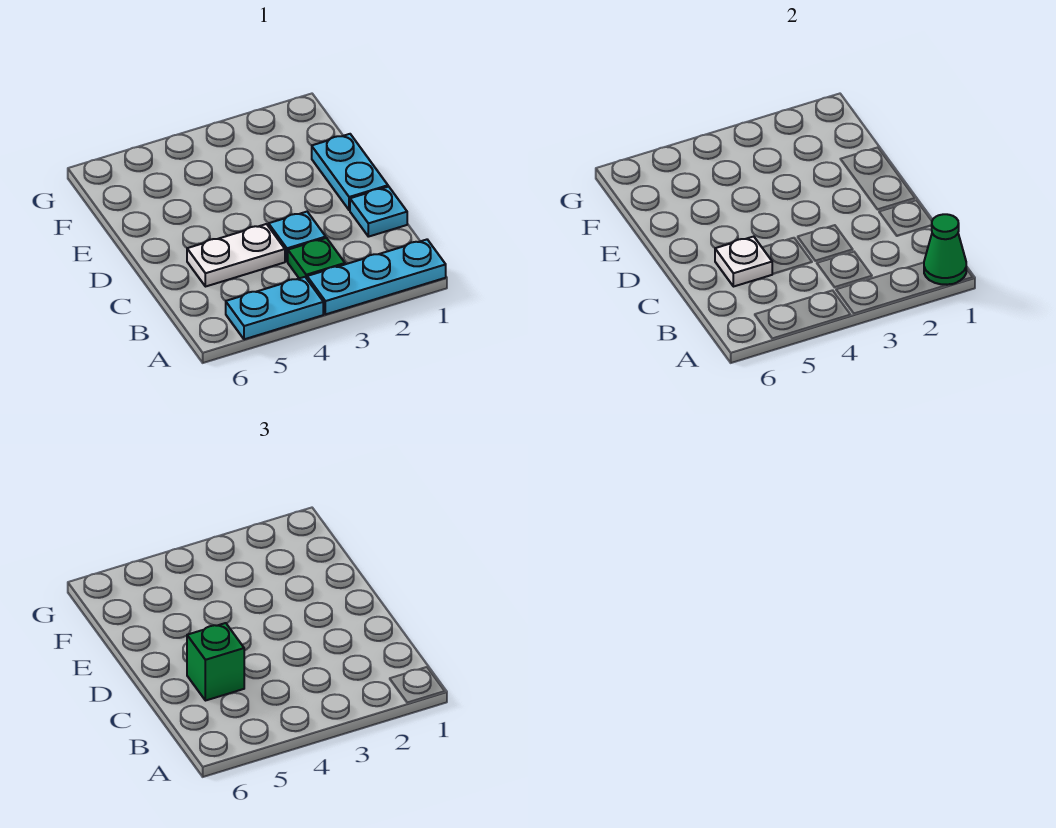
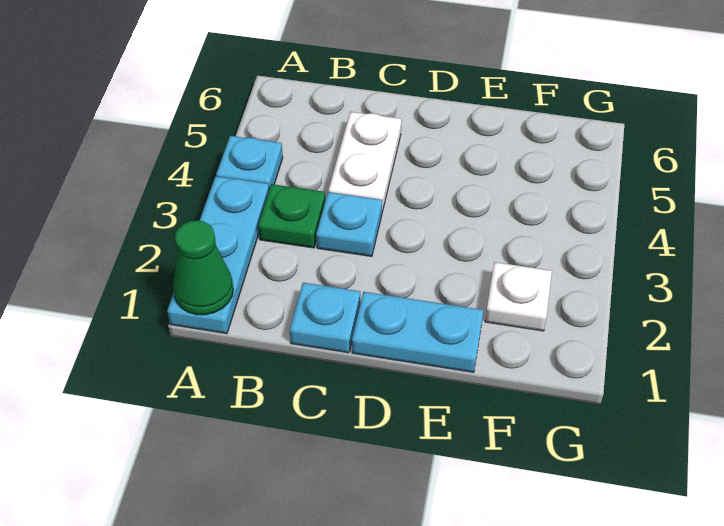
cyan 1x2 plate [226,277,323,339] -> cyan 1x1 plate [216,136,283,190]
white 1x1 plate [715,237,772,287] -> white 1x1 plate moved to [485,262,552,331]
green 1x1 brick [187,623,244,701] -> none

